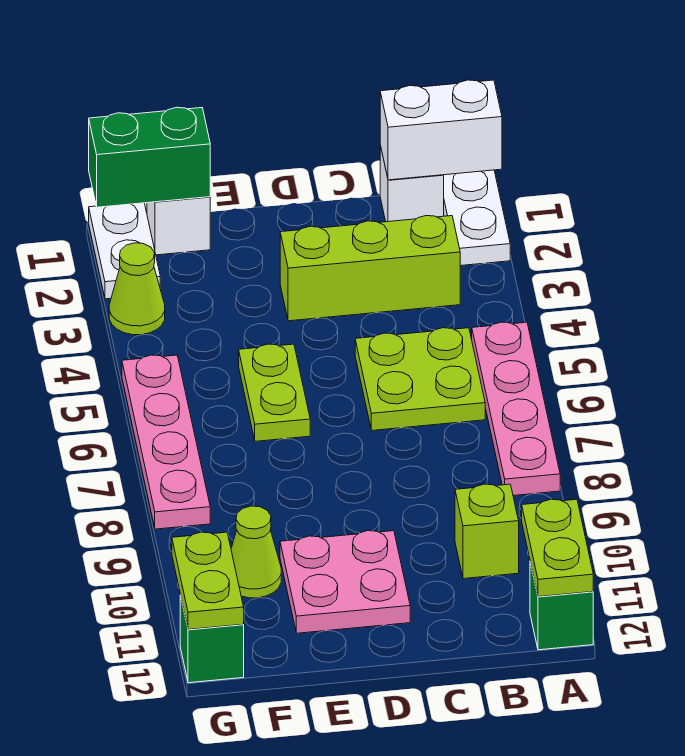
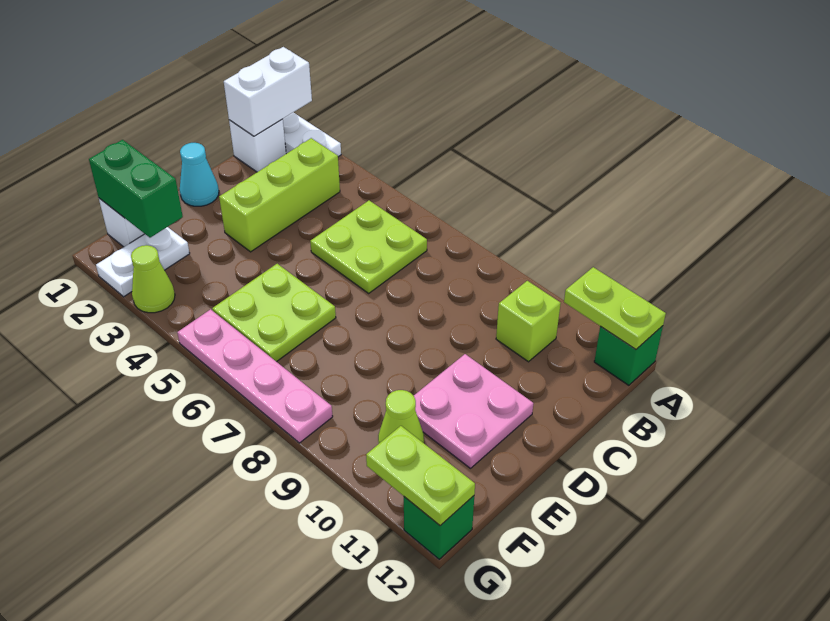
pink 1x4 plate [472,322,560,496] -> none
none -> cyan 1x1 cone [180,143,219,206]
lime 1x2 plate [239,344,310,441] -> lime 2x2 plate [212,264,336,362]
green 1x2 brick [89,107,210,207] -> green 1x2 brick turned to [89,140,183,238]
white 1x2 plate [89,203,160,299] -> white 1x2 plate turned to [96,227,190,297]

